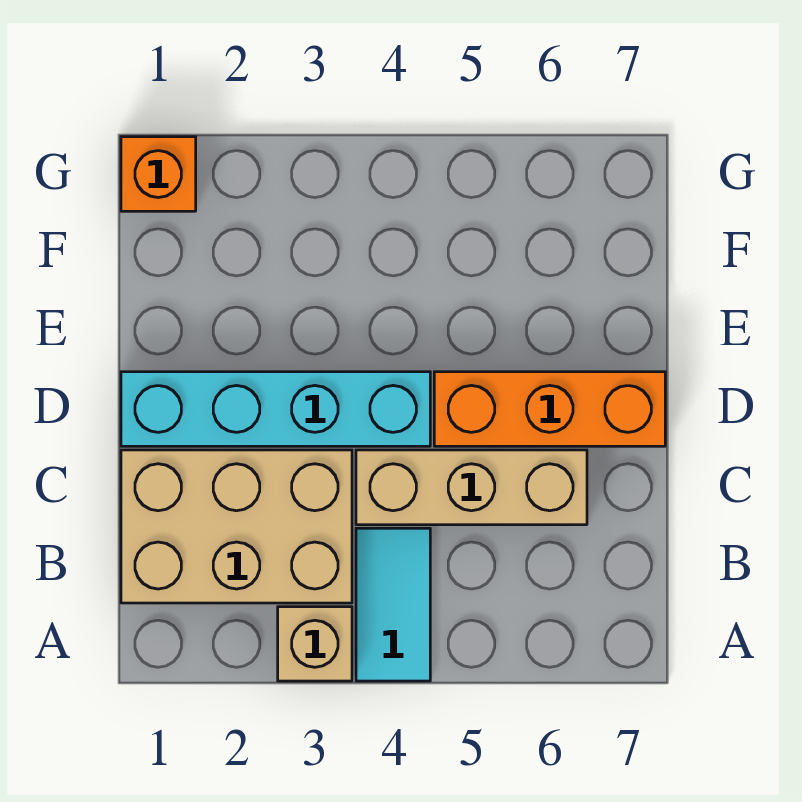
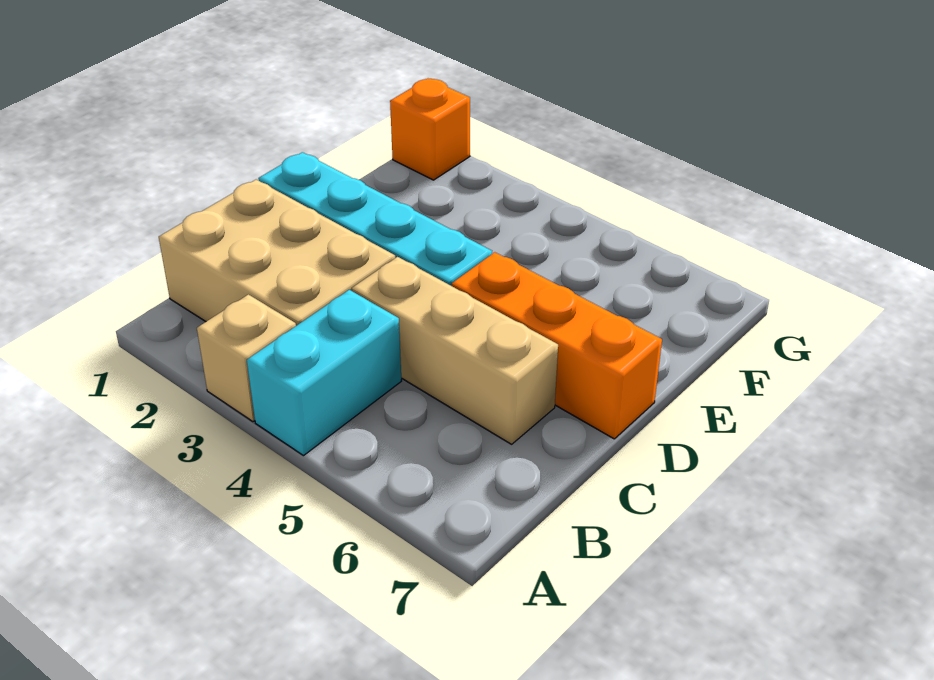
cyan 1x2 tile [356,528,430,681] -> cyan 1x2 brick [247,290,401,456]

